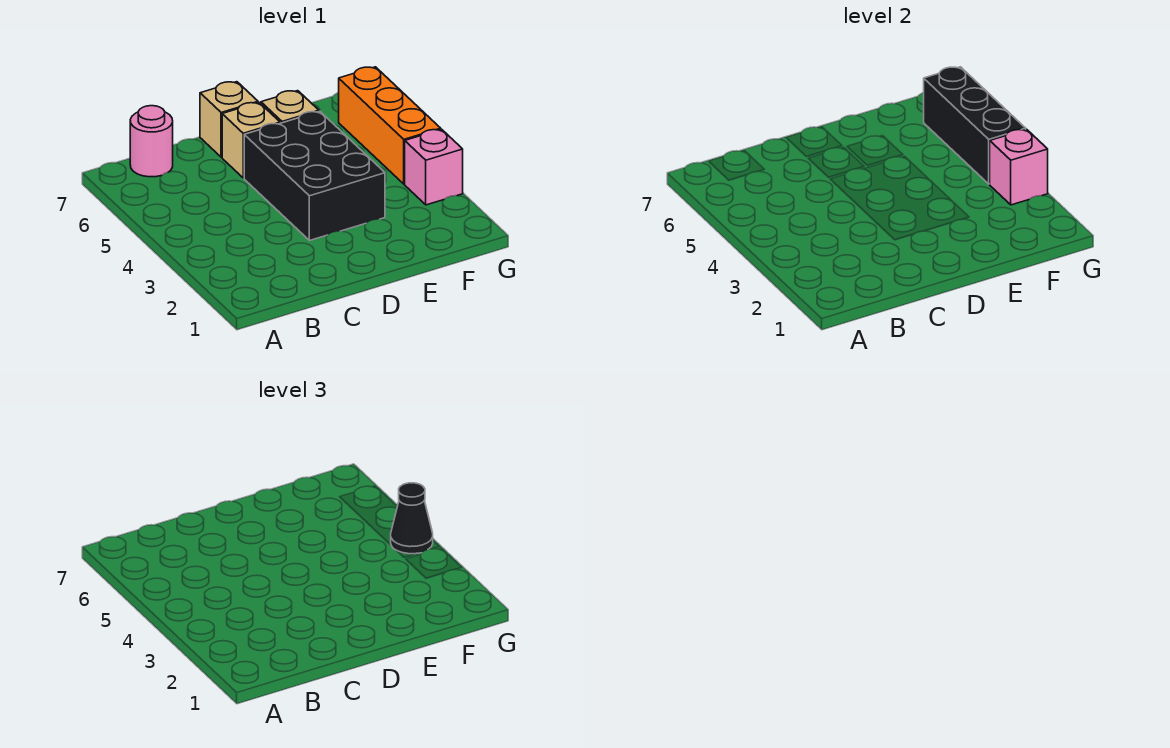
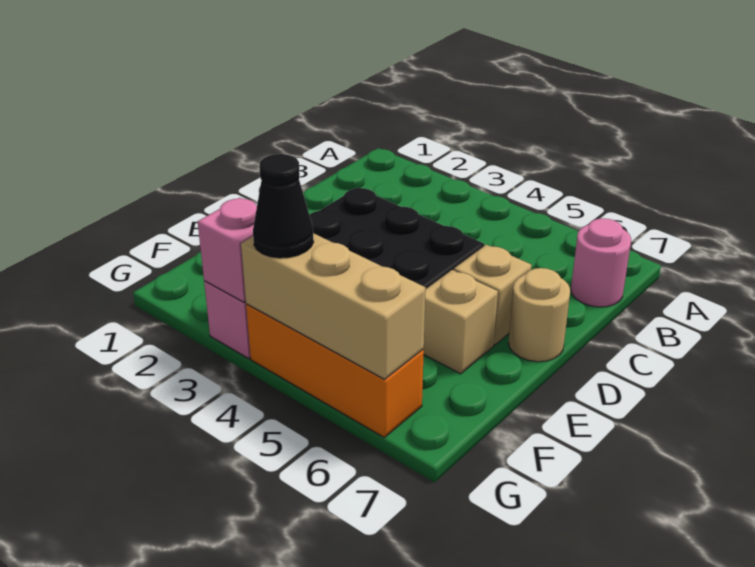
tan 1x1 brick [200,82,258,157] -> tan 1x1 round brick [508,268,571,362]
black 1x3 brick [924,67,1026,184] -> tan 1x3 brick [241,233,426,379]

